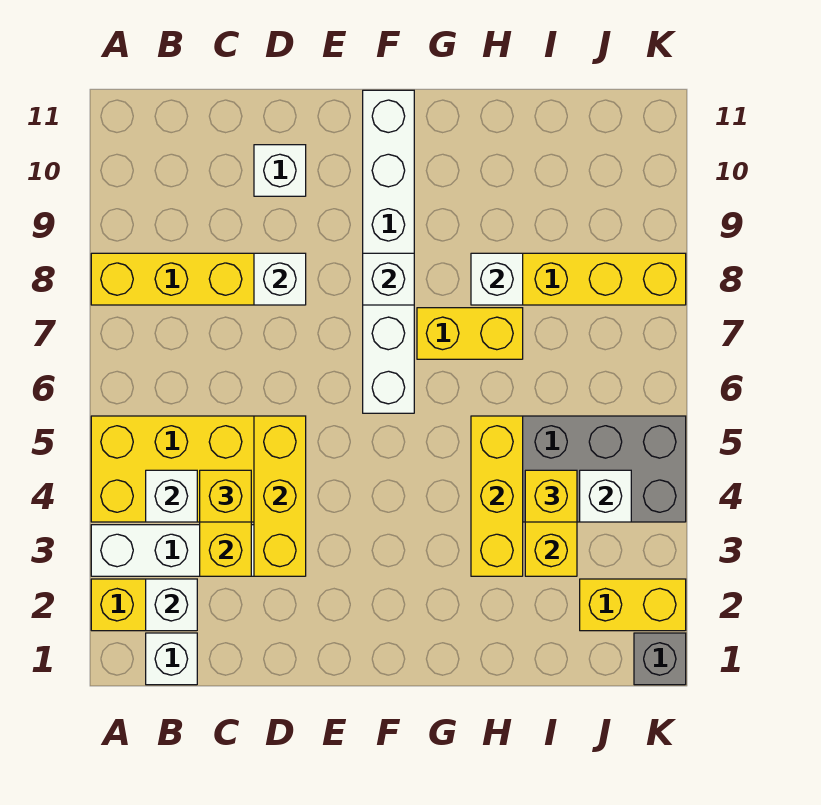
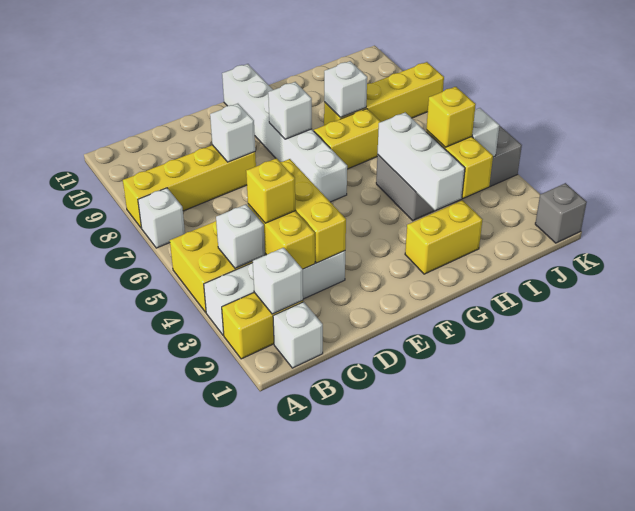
white 1x1 brick [254,145,306,196] -> white 1x1 brick moved to [138,188,185,248]
yellow 1x3 brick [471,416,523,576] -> white 1x3 brick [377,112,465,210]
yellow 1x2 brick [580,579,686,631] -> yellow 1x2 brick moved to [405,200,483,274]

